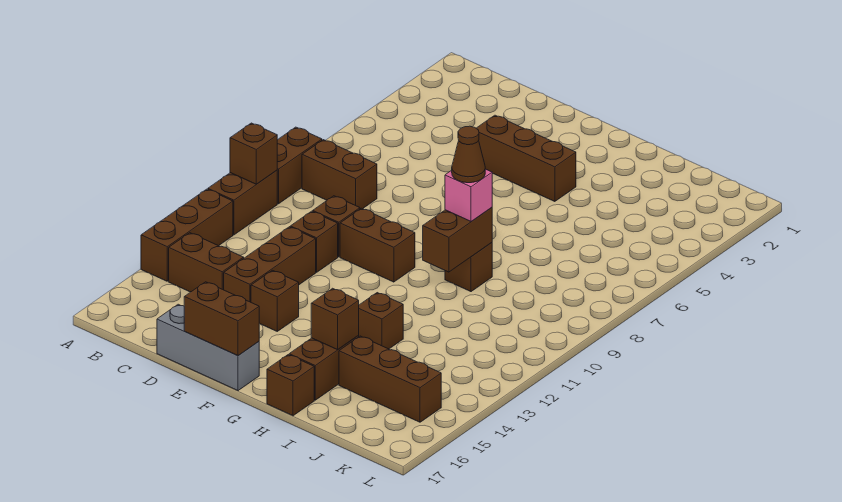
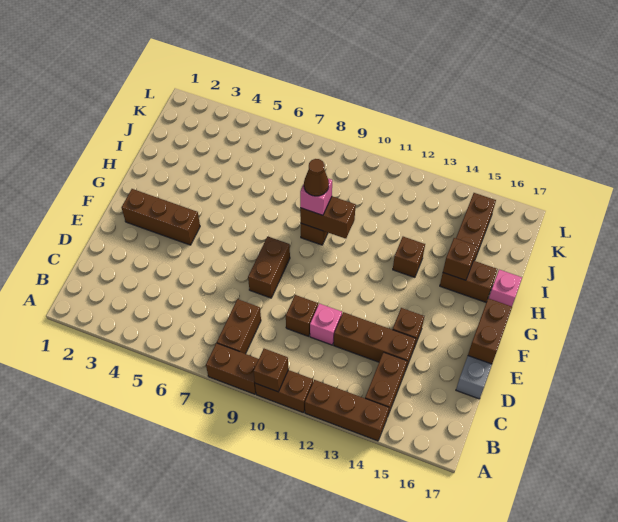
brown 1x1 brick [290,211,338,272] -> pink 1x1 brick [310,304,342,345]
brown 1x3 brick [476,115,576,202] -> brown 1x3 brick turned to [122,189,200,245]
brown 1x2 brick [340,208,415,282] -> brown 1x2 brick moved to [248,237,290,298]
brown 1x1 brick [267,355,314,416] -> pink 1x1 brick [489,270,522,306]

